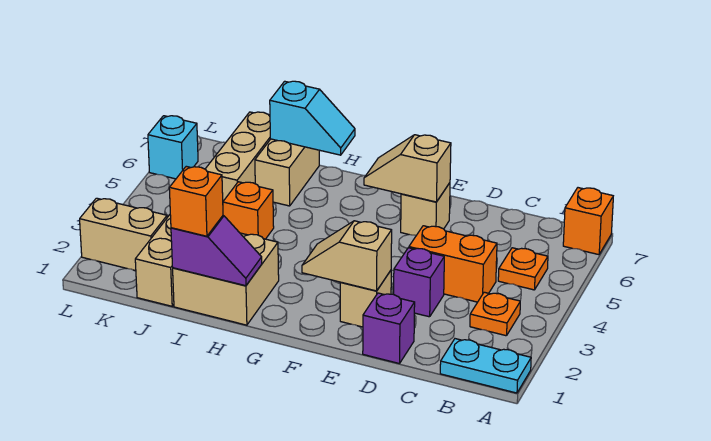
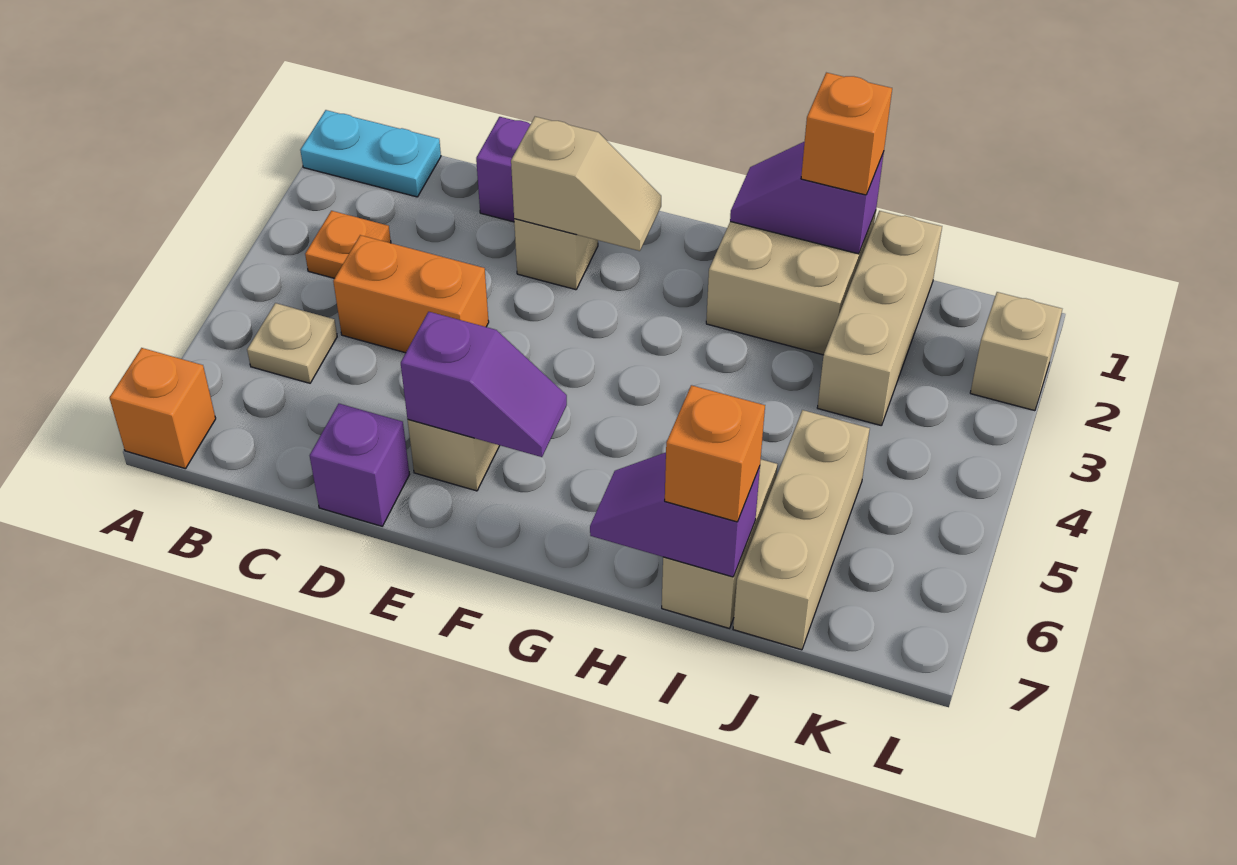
orange 1x1 plate [498,248,548,290] -> tan 1x1 plate [247,303,337,383]
purple 1x1 brick [394,248,444,317] -> purple 1x1 brick moved to [310,404,410,526]
tan 1x2 slope [364,135,451,202] -> purple 1x2 slope [401,312,567,457]
cyan 1x2 slope [270,81,355,155] -> purple 1x2 slope [590,452,760,577]
orange 1x1 brick [223,182,274,239] -> orange 1x1 brick moved to [665,385,765,522]
tan 1x2 brick [80,198,167,271] -> tan 1x1 brick [970,292,1062,411]
cyan 1x1 brick [148,116,198,179] -> none

